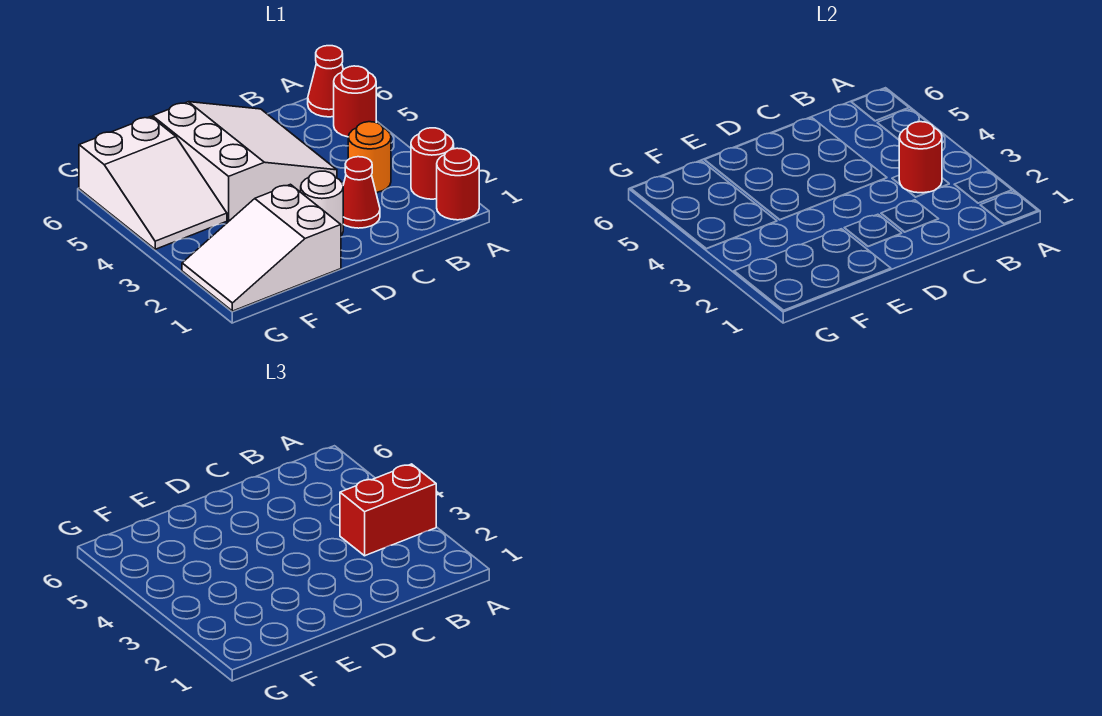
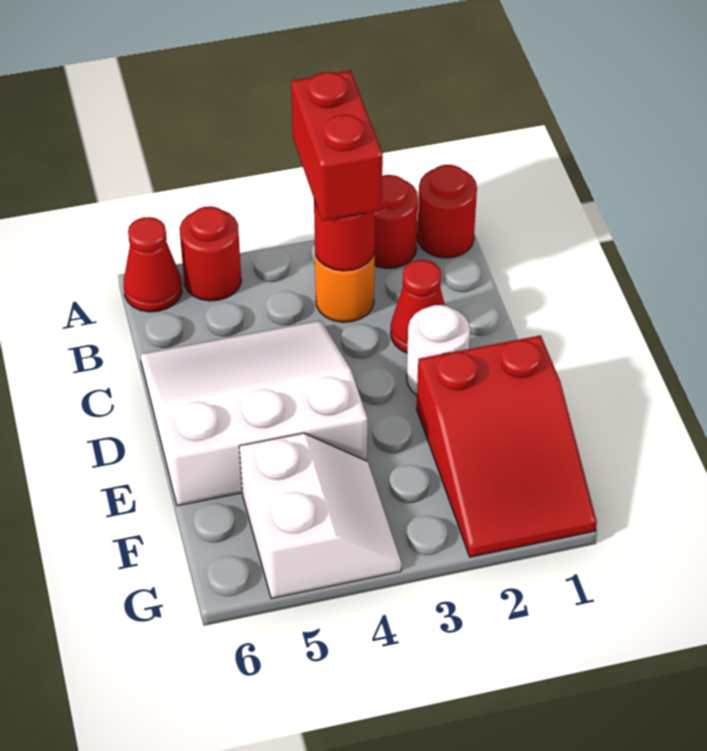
white 2x3 slope [182,184,341,311] -> red 2x3 slope [417,335,597,557]
white 2x3 slope [79,117,227,249] -> white 2x2 slope [239,433,401,598]

